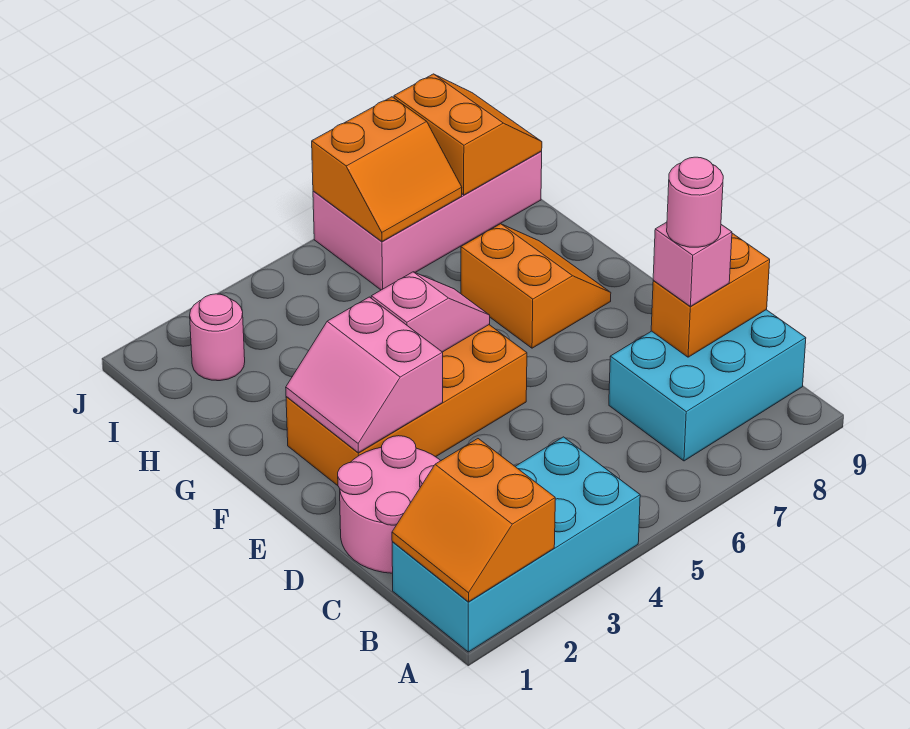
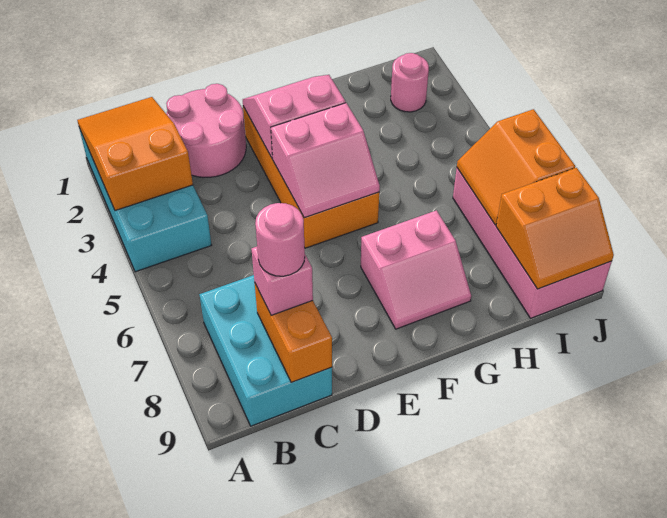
orange 2x2 slope [392,439,555,602] -> orange 2x3 slope [77,97,193,211]
pink 1x2 slope [371,272,490,352] -> pink 2x2 slope [271,103,380,218]
orange 2x2 slope [461,224,611,348] -> pink 2x2 slope [361,210,471,329]

